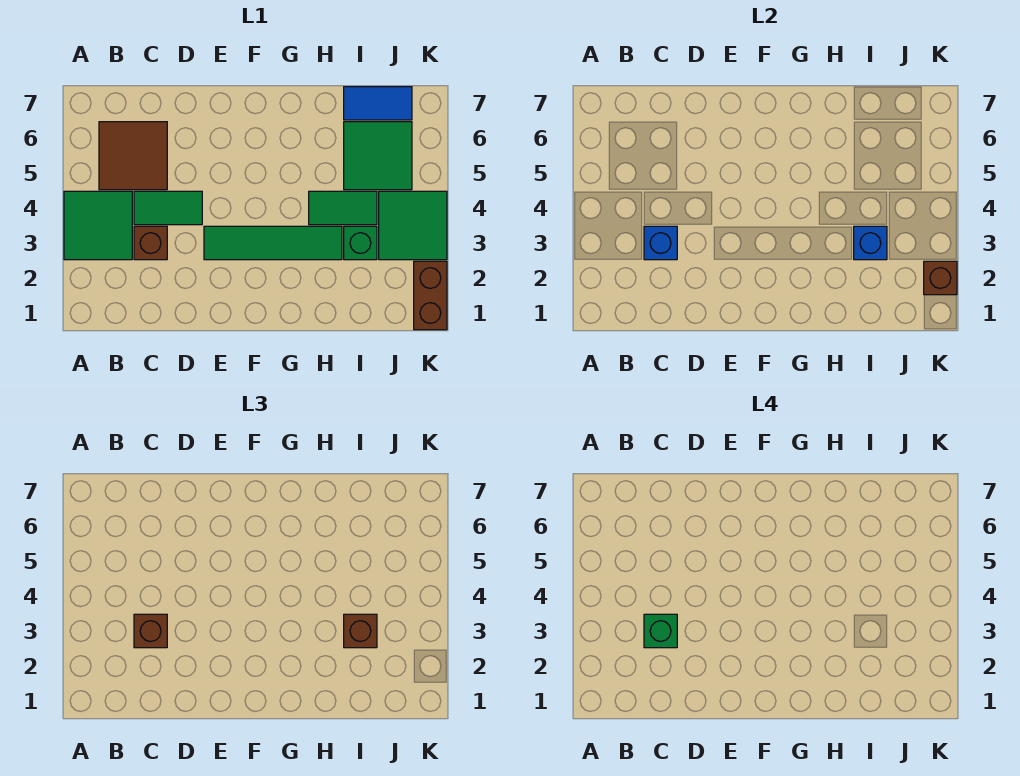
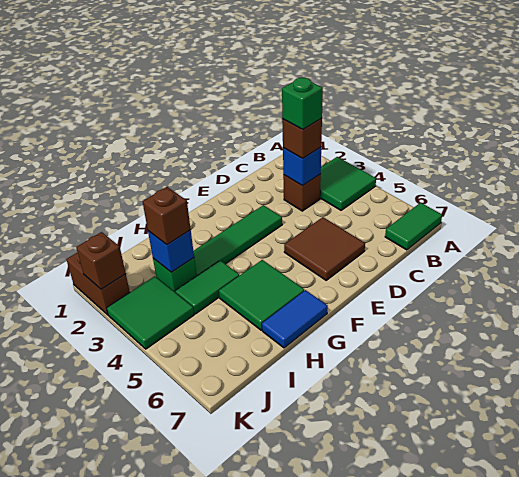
brown 2x2 tile [99,122,167,190] -> brown 2x2 tile moved to [284,217,365,280]
green 1x2 tile [134,191,202,225] -> green 1x2 tile moved to [385,203,442,250]
green 2x2 tile [344,122,412,190] -> green 2x2 tile moved to [219,260,304,330]
blue 1x2 tile [344,87,412,120] -> blue 1x2 tile moved to [262,290,328,348]

